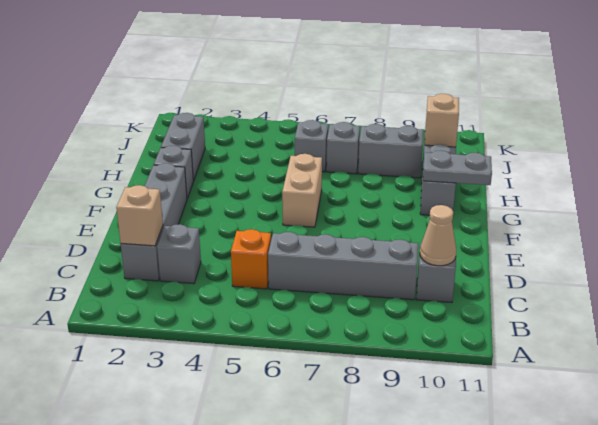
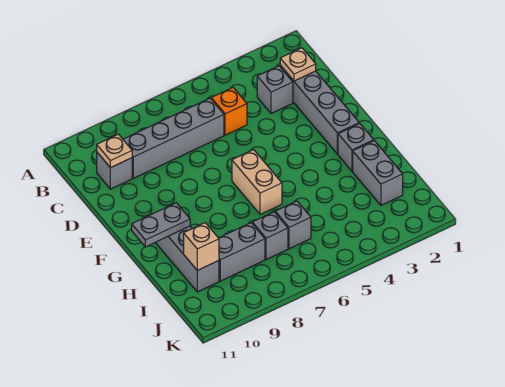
tan 1x1 brick [116,185,163,246] -> tan 1x1 plate [280,48,316,81]
tan 1x1 cone [420,205,456,266] -> tan 1x1 plate [97,134,132,168]

